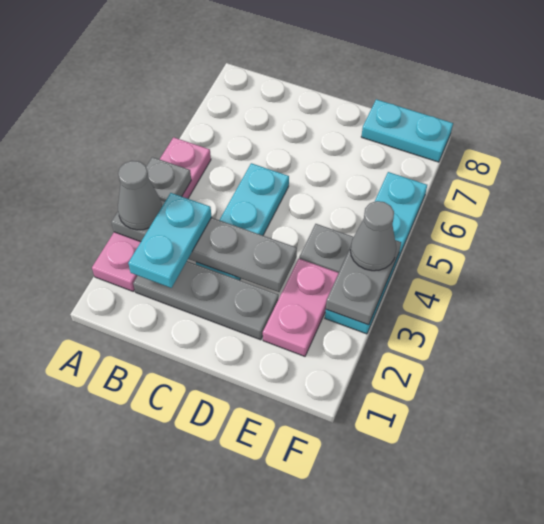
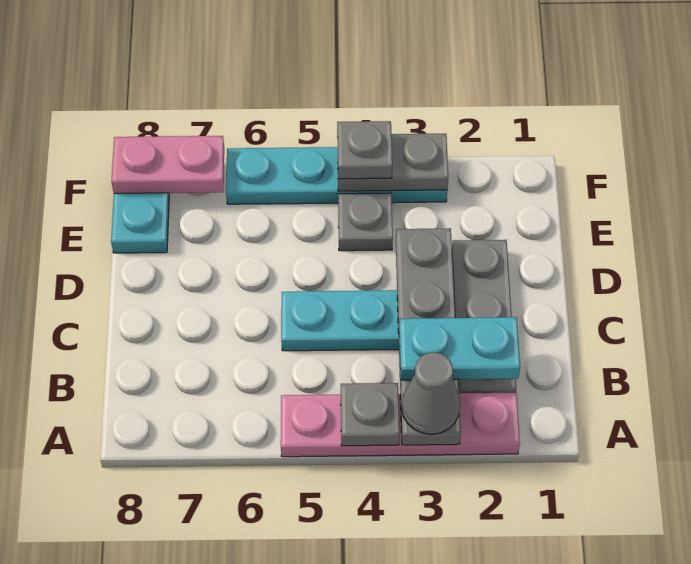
pink 1x2 plate [263,259,339,356] -> pink 1x2 plate moved to [111,136,224,193]
grey 1x1 cone [350,201,396,271] -> grey 1x1 plate [337,121,392,179]

